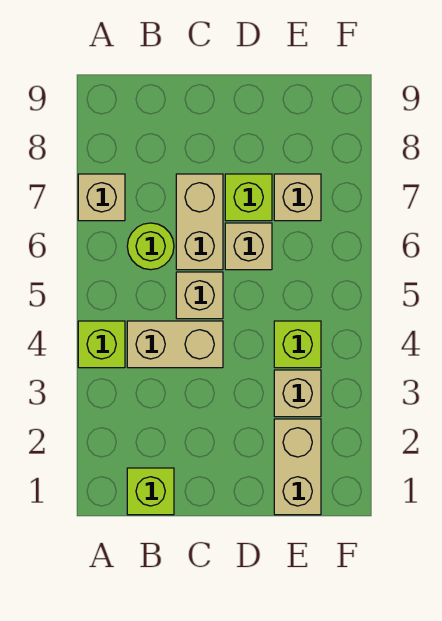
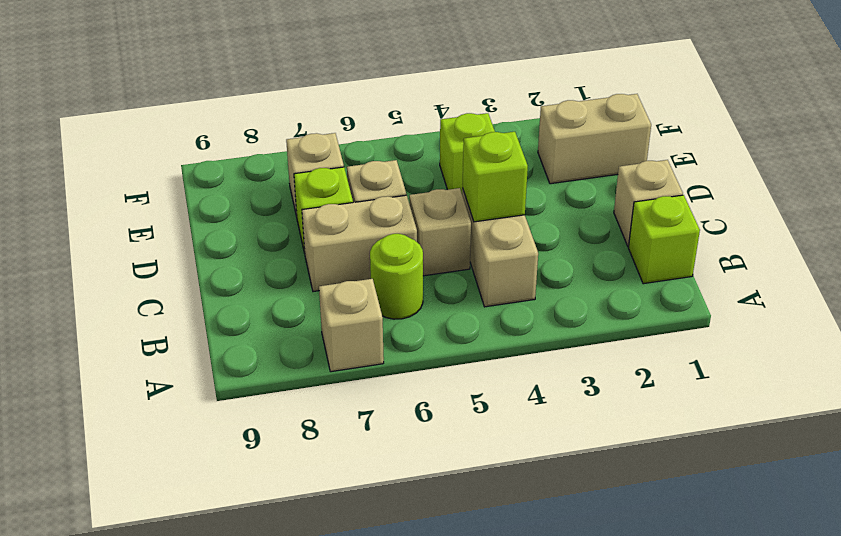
lime 1x1 brick [78,321,125,368] -> lime 1x1 brick moved to [463,132,528,222]
tan 1x1 brick [274,370,321,417] -> tan 1x1 brick moved to [614,160,683,246]

